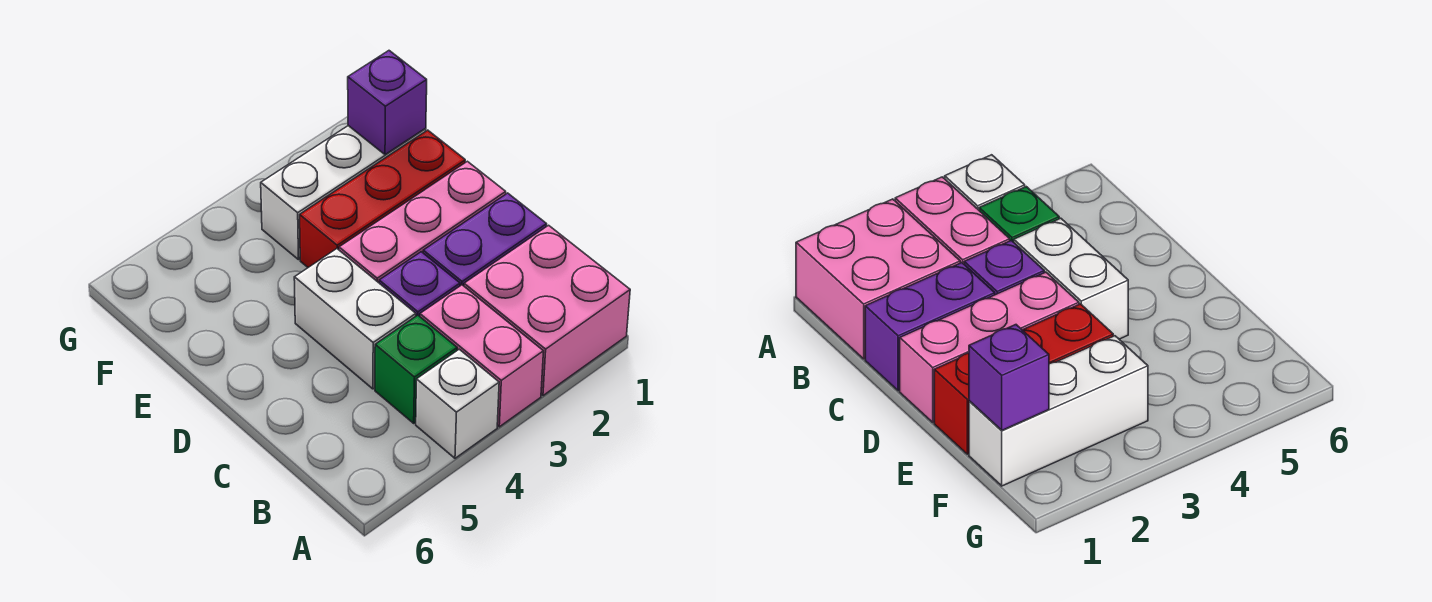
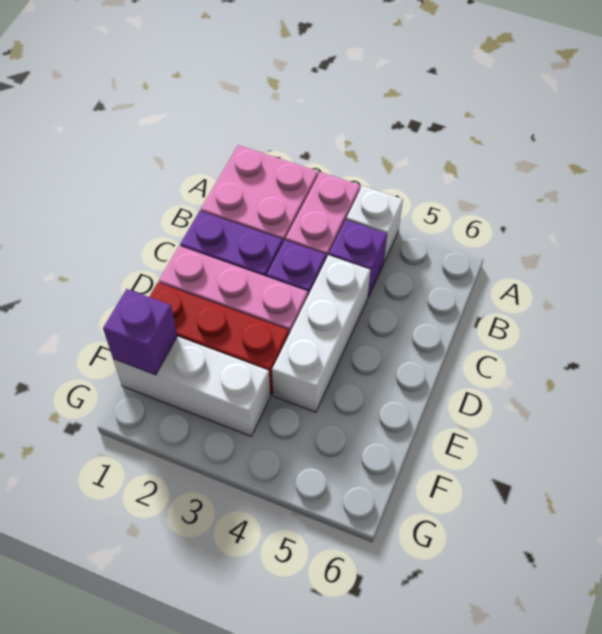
green 1x1 brick [375,315,457,423] -> purple 1x1 brick [329,220,387,297]
white 1x2 brick [294,249,416,389] -> white 1x3 brick [272,255,370,412]

